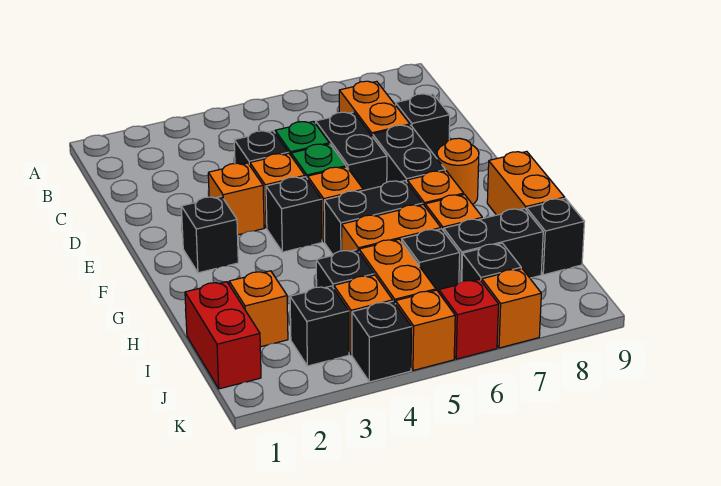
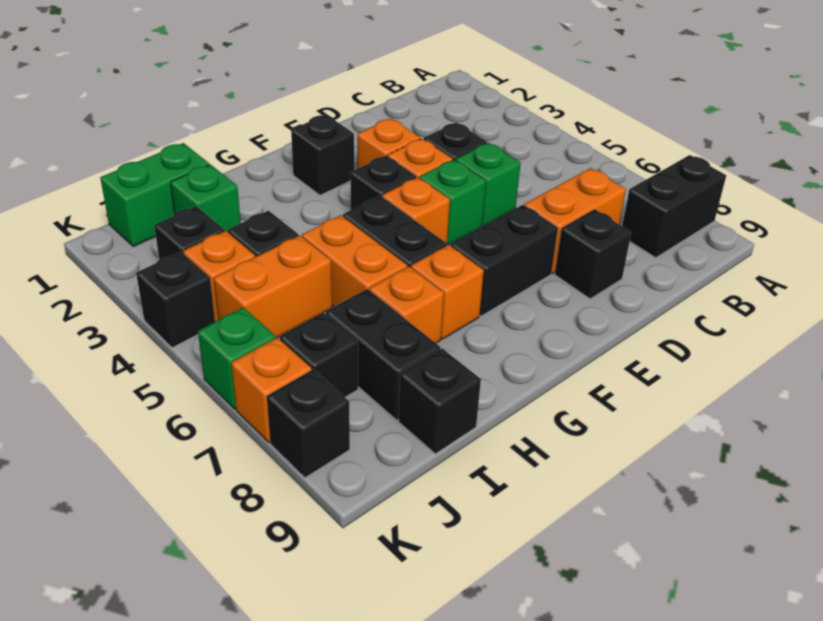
black 1x2 brick [316,112,387,190] -> black 1x2 brick moved to [622,155,726,258]
orange 1x1 round brick [437,138,479,204] -> none
orange 1x2 brick [487,151,565,215] -> none
red 1x2 brick [185,282,261,389] -> green 1x2 brick [100,143,209,246]
orange 1x1 brick [229,271,288,347] -> green 1x1 brick [171,164,241,232]
black 1x1 brick [402,229,460,292] -> black 1x1 brick moved to [267,370,350,478]
orange 1x1 brick [396,290,455,371] -> none
red 1x1 brick [439,279,499,359] -> green 1x1 brick [198,307,276,409]

